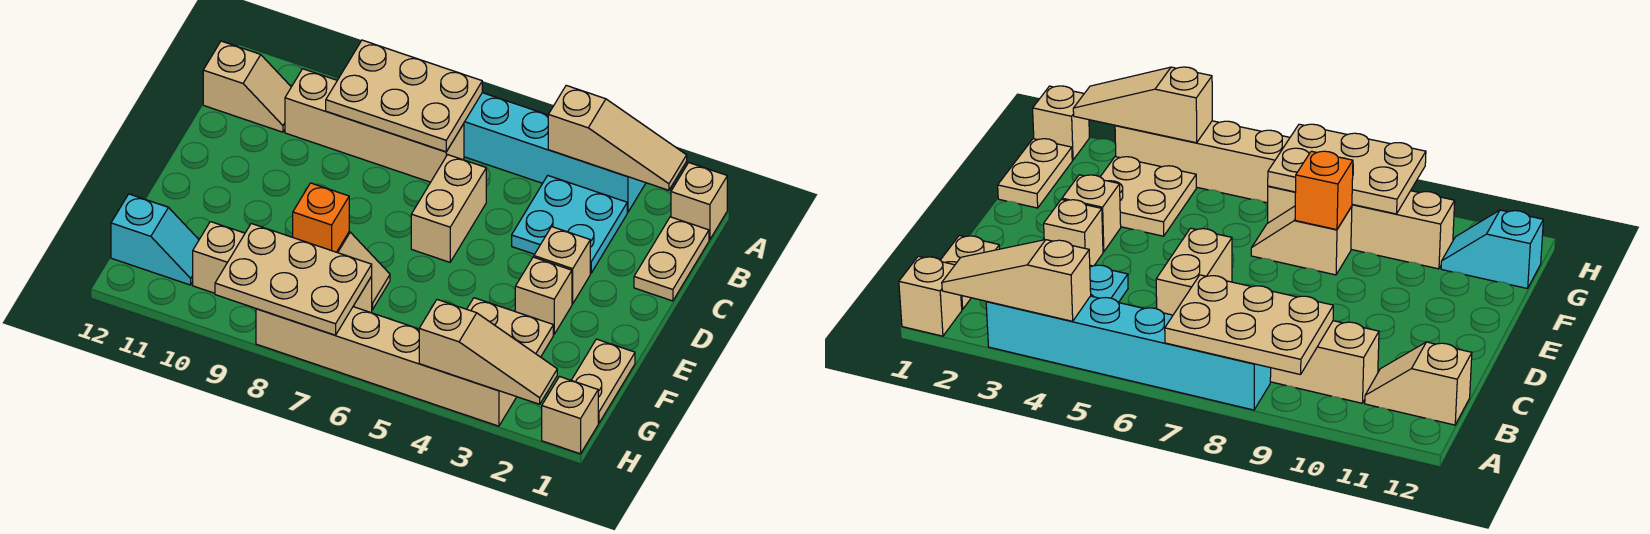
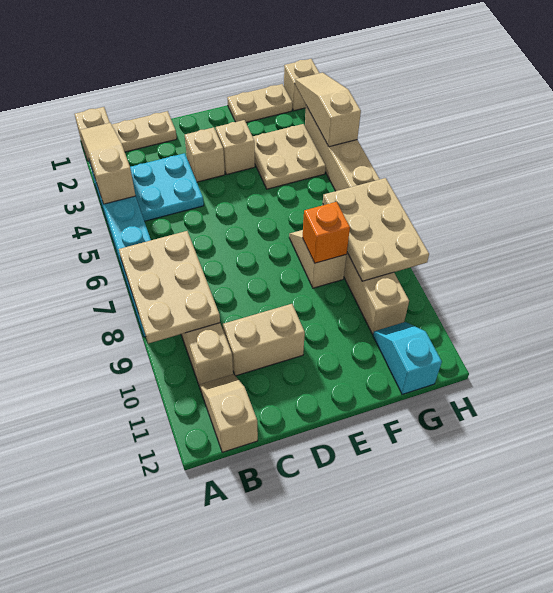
tan 1x2 brick [411,155,486,262] -> tan 1x2 brick moved to [223,304,305,376]

